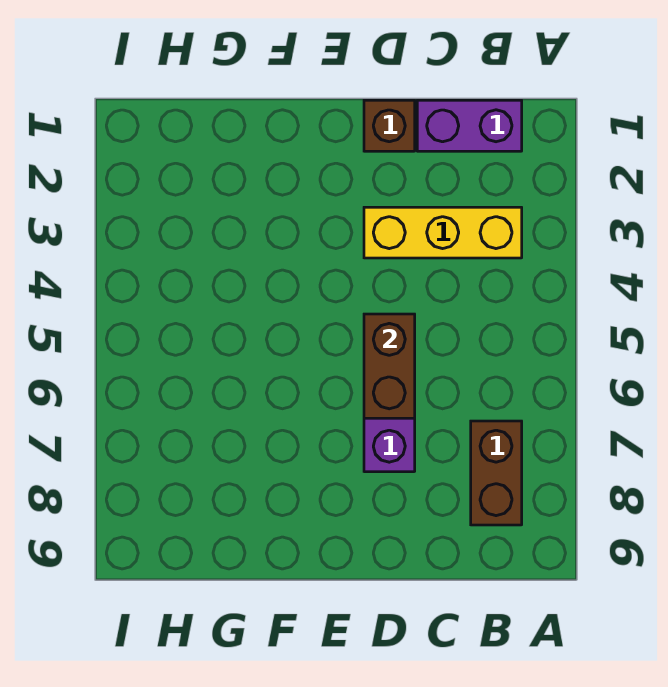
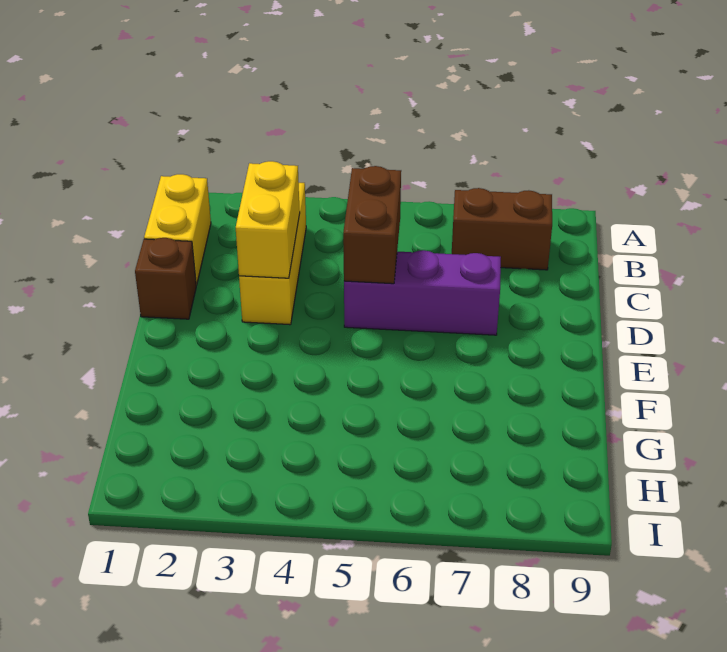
purple 1x2 brick [417,100,522,151] -> yellow 1x2 brick [144,174,211,285]
none -> yellow 1x2 brick [236,161,300,278]
brown 1x2 brick [364,314,415,418] -> brown 1x2 brick turned to [343,166,401,284]

